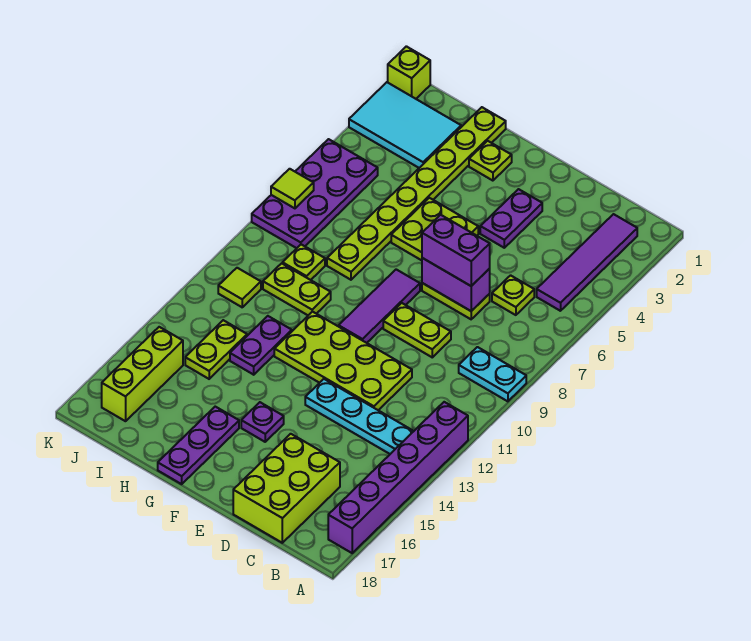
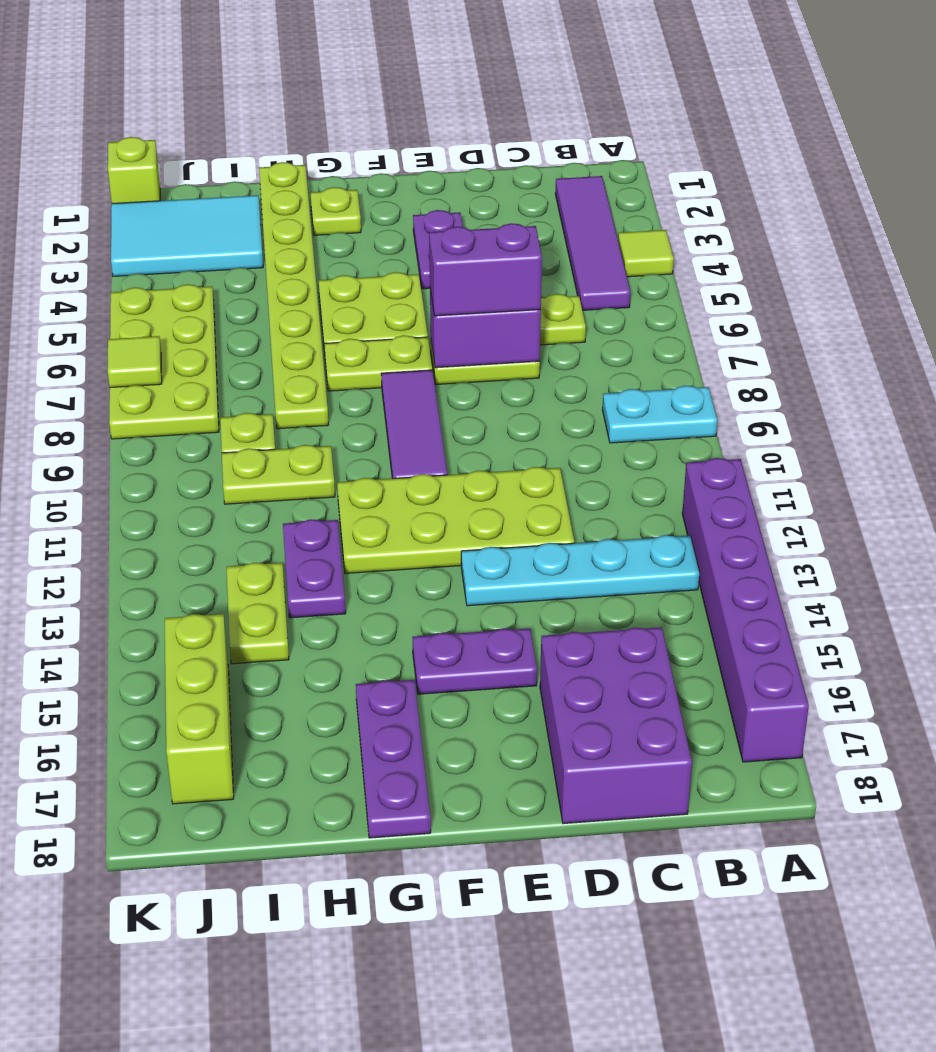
lime 2x3 brick [233,434,340,543] -> purple 2x3 brick [540,627,692,824]
lime 1x2 plate [383,303,451,357] -> lime 1x2 plate moved to [324,335,432,391]
purple 1x1 plate [241,402,284,442] -> purple 1x2 plate [412,628,537,694]
purple 2x4 plate [252,139,378,248] -> lime 2x4 plate [109,284,219,439]
lime 1x1 tile [218,268,261,307] -> lime 1x1 tile moved to [618,230,674,277]

